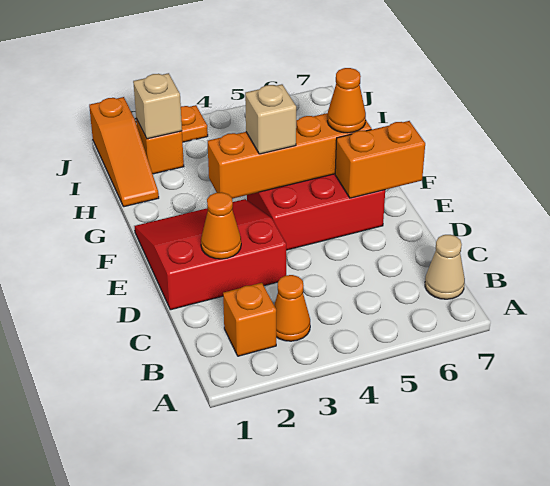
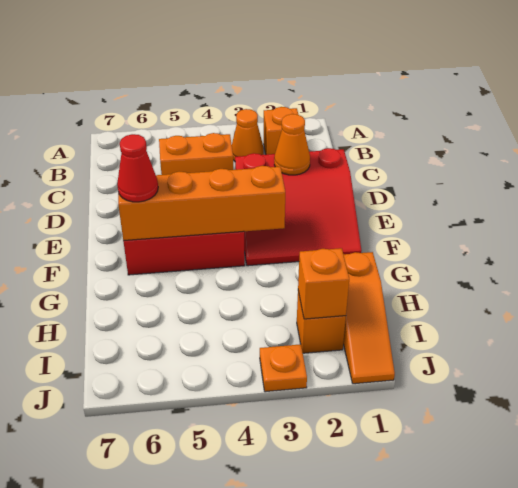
tan 1x1 cone [425,235,465,299] -> none
orange 1x2 brick [335,121,425,198] -> orange 1x2 brick moved to [159,133,233,175]
tan 1x1 brick [245,84,296,154] -> none
orange 1x1 cone [327,68,366,133] -> red 1x1 cone [117,134,158,202]
orange 1x3 slope [89,97,159,207] -> orange 1x3 slope turned to [343,252,395,384]
tan 1x1 brick [133,73,182,139] -> orange 1x1 brick [298,248,349,319]

